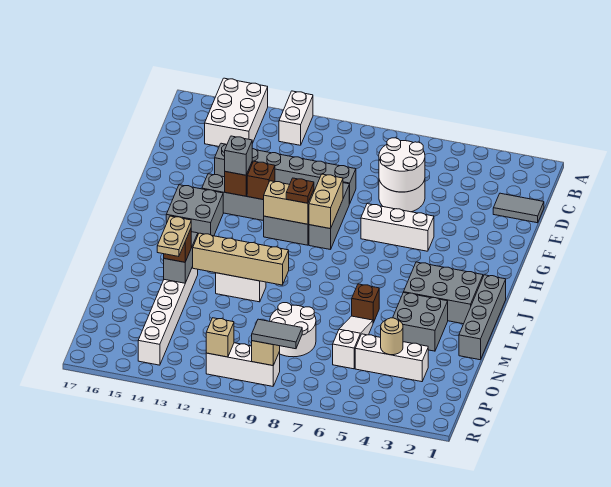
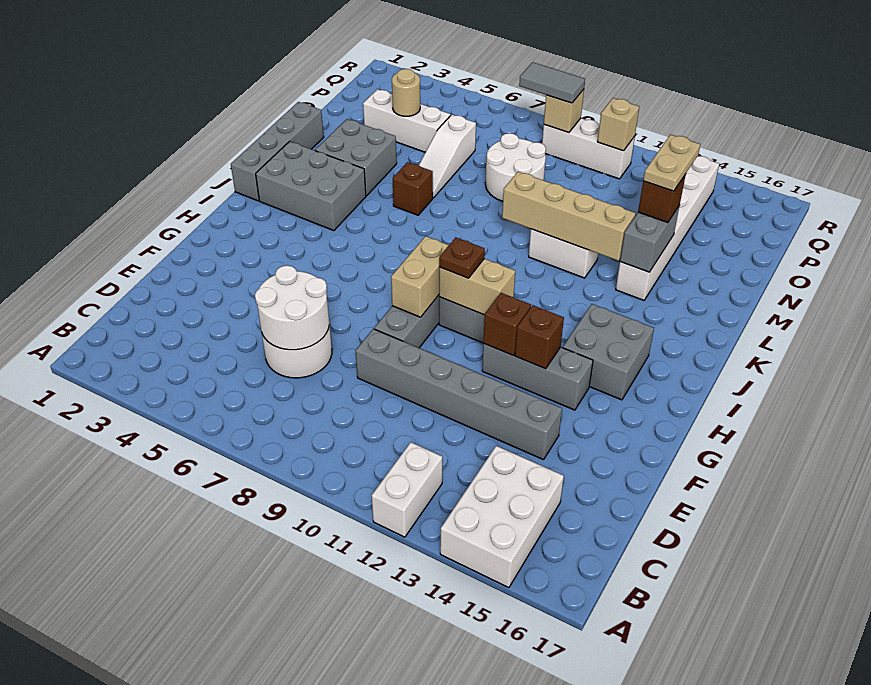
grey 1x2 tile [493,193,544,223] -> none
white 1x3 brick [361,204,434,251] -> none
grey 1x1 brick [225,136,252,175] -> none

